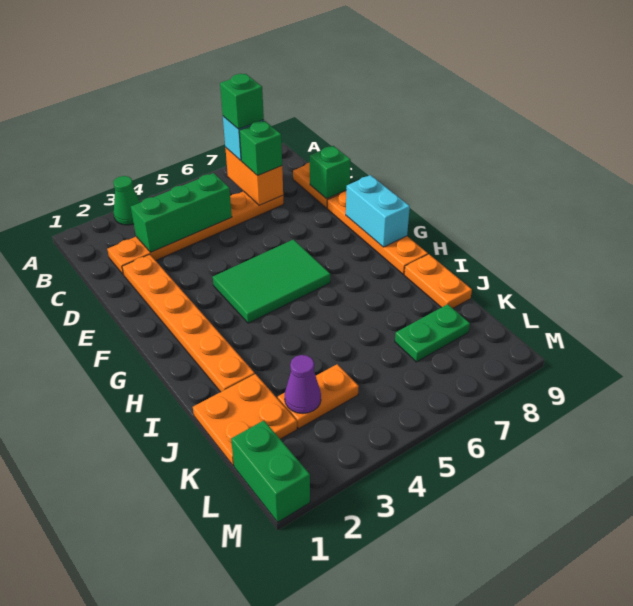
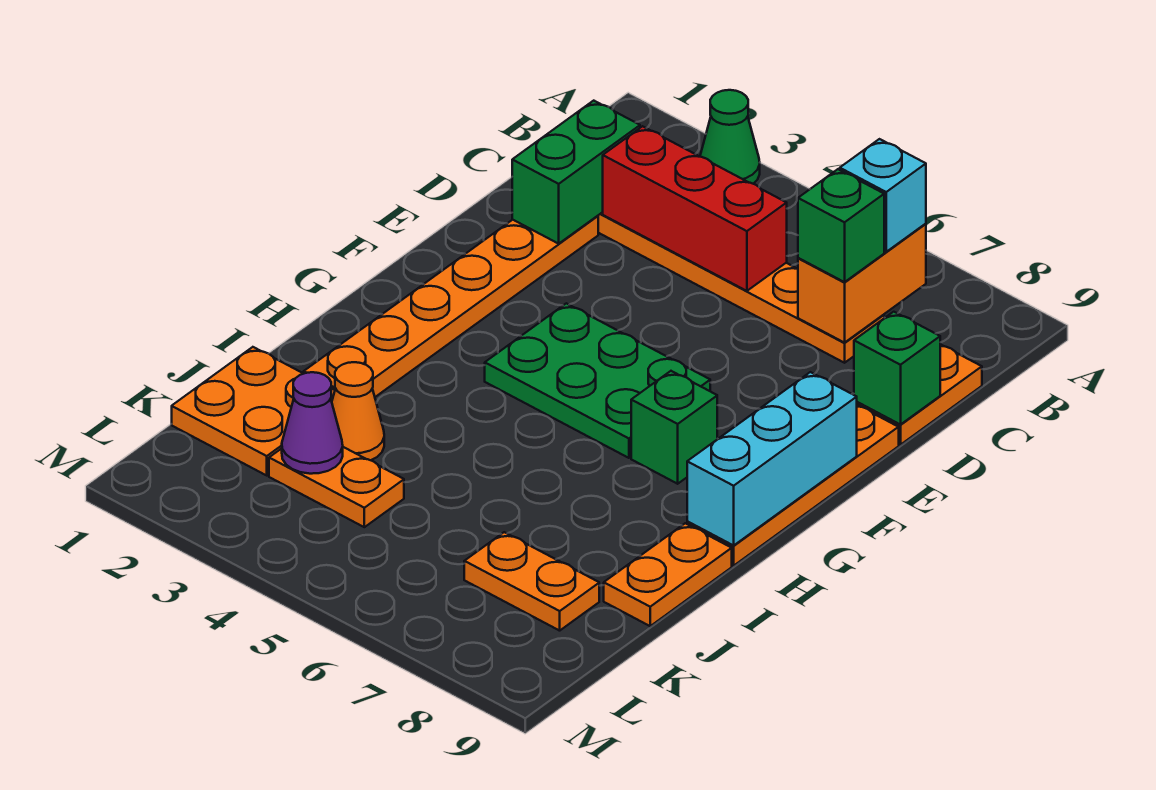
green 1x1 brick [220,74,264,129] -> green 1x1 brick moved to [631,371,717,484]
green 1x3 brick [131,173,232,252] -> red 1x3 brick [603,126,787,291]
green 2x3 tile [213,239,330,323] -> green 2x3 plate [485,303,710,458]
cyan 1x2 brick [346,175,410,247] -> cyan 1x3 brick [687,372,857,545]
none -> orange 1x1 cone [332,362,384,460]
green 1x2 plate [395,304,470,362] -> orange 1x2 plate [464,532,599,631]
green 1x2 brick [231,421,310,522] -> green 1x2 brick moved to [512,101,640,244]

